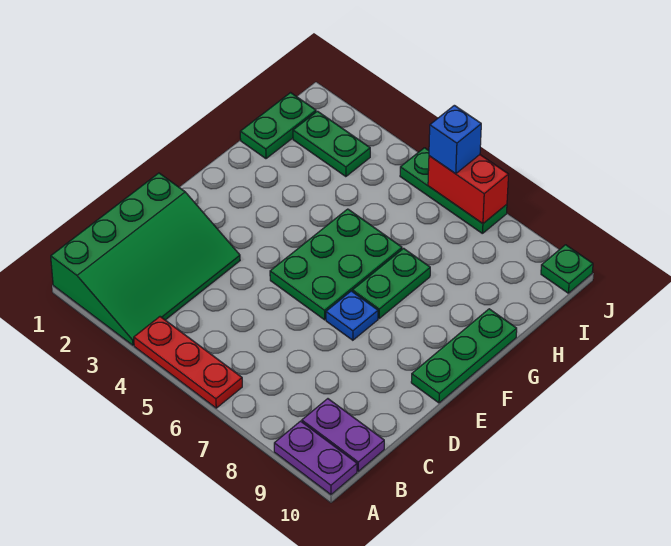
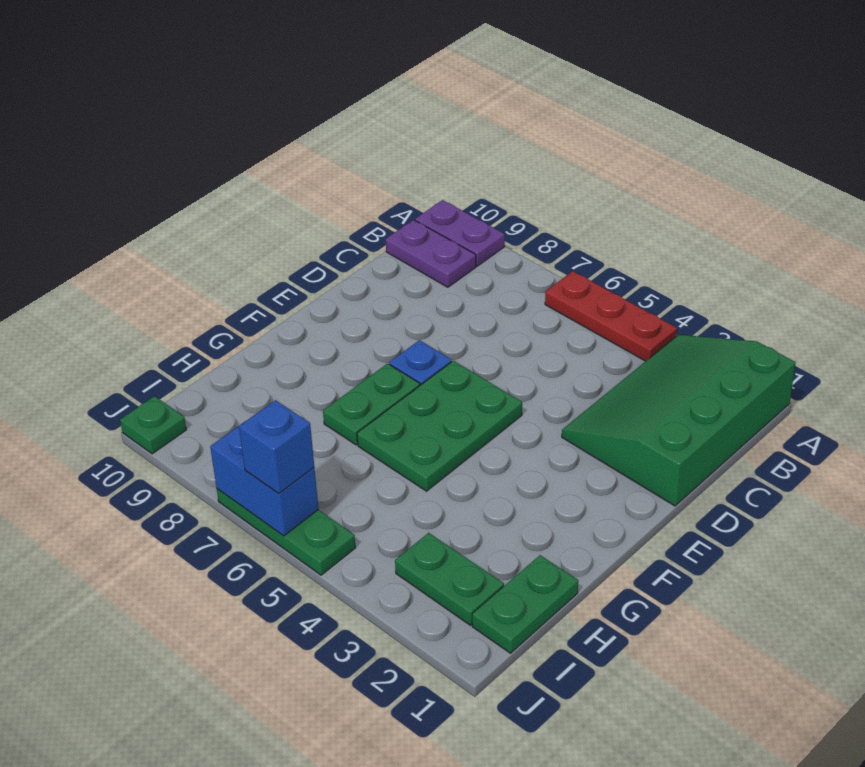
green 1x3 plate [411,309,517,403] -> none
red 1x2 brick [428,155,509,224] -> blue 1x2 brick [210,423,318,536]

